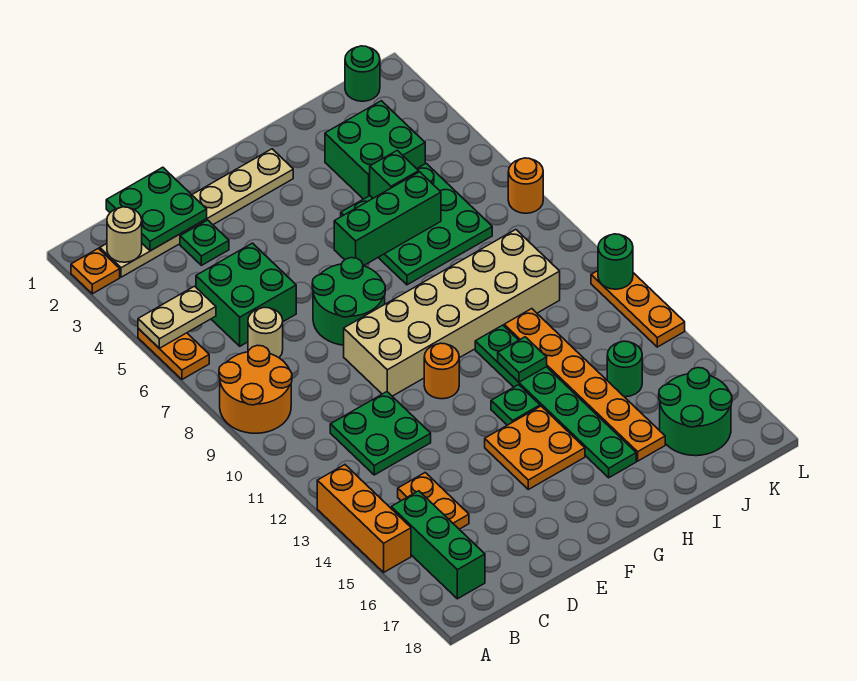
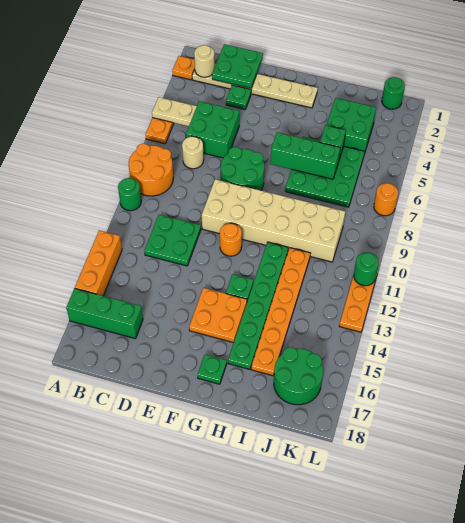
green 1x3 brick [391,491,485,599] -> green 1x3 brick turned to [66,288,143,339]
orange 1x2 plate [398,473,469,529] -> none
green 1x1 plate [498,337,547,382] -> green 1x1 plate moved to [198,355,227,384]
green 1x1 round brick [607,341,642,397] -> green 1x1 round brick moved to [118,178,141,211]

